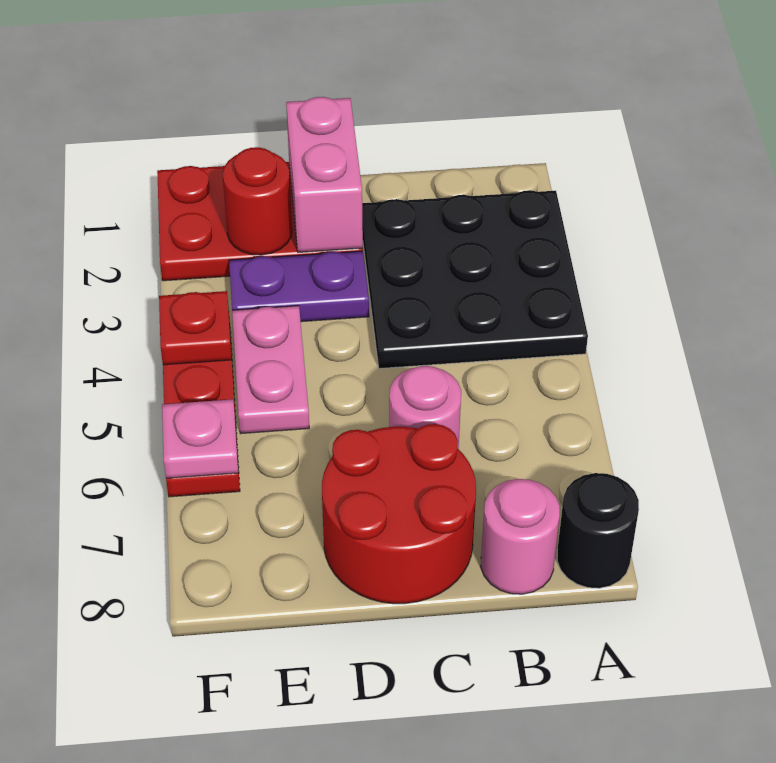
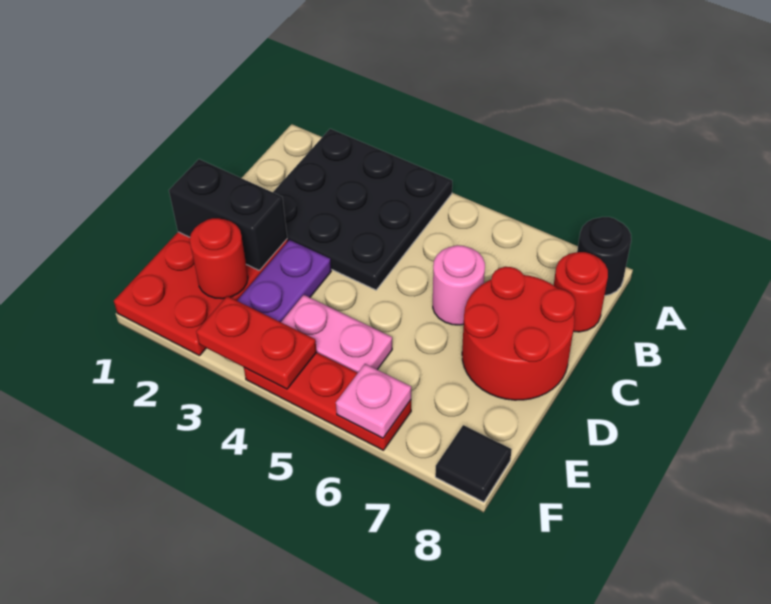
pink 1x1 round brick [481,479,560,594] -> red 1x1 round brick [554,252,608,332]
pink 1x2 brick [286,97,363,252] -> black 1x2 brick [169,159,287,270]
red 1x1 plate [159,291,232,365] -> red 1x2 plate [196,296,317,389]
none -> black 1x1 tile [435,425,512,502]

